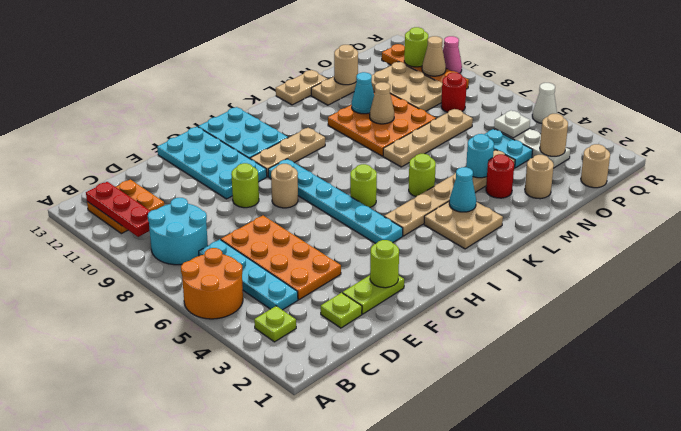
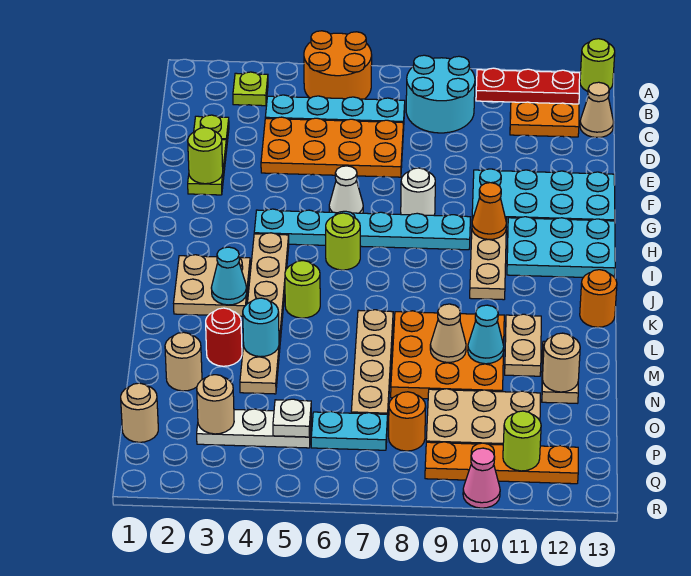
lime 1x1 round brick [231,163,259,208] -> lime 1x1 round brick moved to [580,39,615,91]
tan 1x1 round brick [271,164,298,208] -> white 1x1 round brick [401,168,435,215]
none -> orange 1x1 cone [472,183,506,239]
none -> orange 1x1 round brick [580,270,617,327]
tan 1x2 plate [276,70,328,105] -> tan 1x2 plate moved to [505,314,541,376]
cyan 1x2 plate [484,129,533,168] -> cyan 1x2 plate moved to [311,412,388,450]
red 1x1 round brick [441,73,467,112] -> orange 1x1 round brick [389,392,426,451]
tan 1x1 cone [422,36,446,76] -> tan 1x1 cone moved to [580,82,614,137]
white 1x1 cone [532,83,557,123] -> white 1x1 cone moved to [329,166,363,213]

